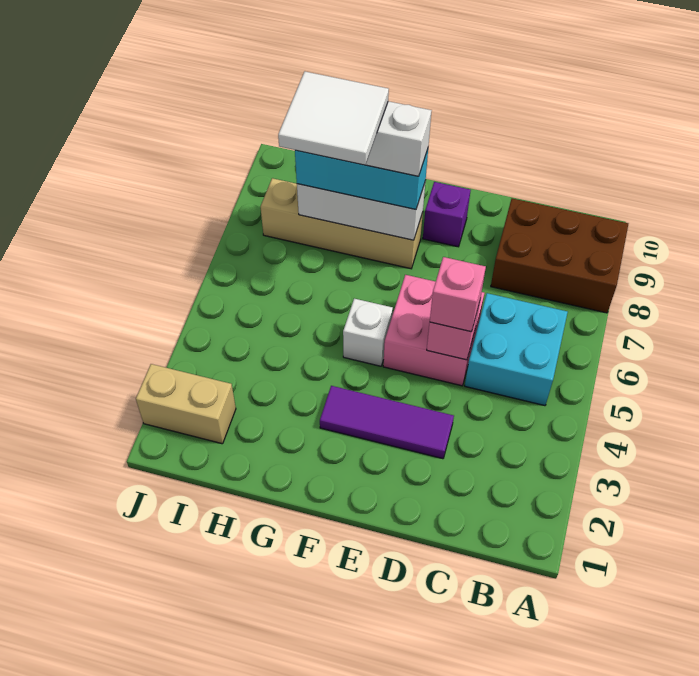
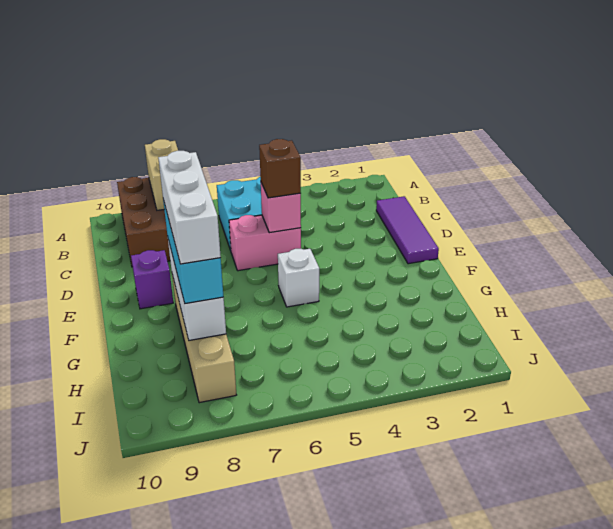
purple 1x3 tile [320,386,454,459] -> purple 1x3 tile moved to [376,196,439,264]
pink 2x2 brick [383,275,484,386] -> pink 1x2 brick [229,215,301,271]
pink 1x1 brick [430,257,486,332] -> brown 1x1 brick [259,139,301,198]
white 2x2 tile [278,72,389,165] -> none
tan 1x2 brick [136,364,236,444] -> tan 1x2 brick moved to [145,139,178,210]

